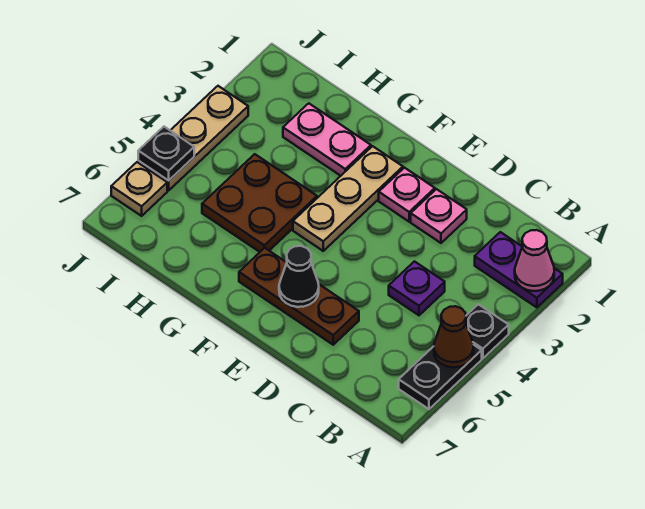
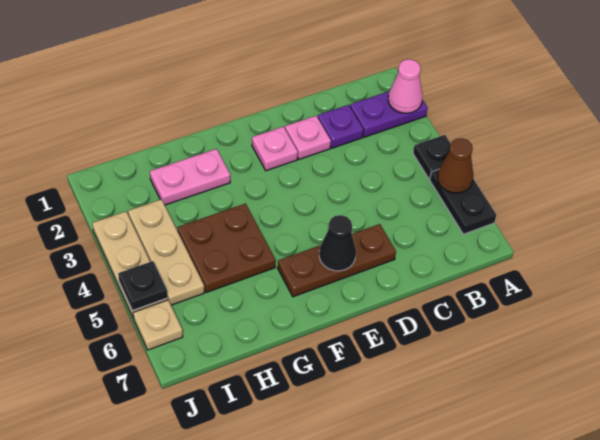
purple 1x1 plate [389,261,445,315] -> purple 1x1 plate moved to [318,105,364,148]
tan 1x3 plate [293,146,403,251] -> tan 1x3 plate moved to [128,199,204,305]

